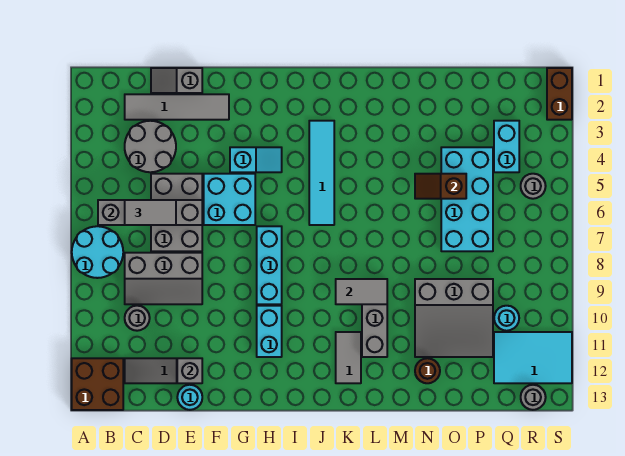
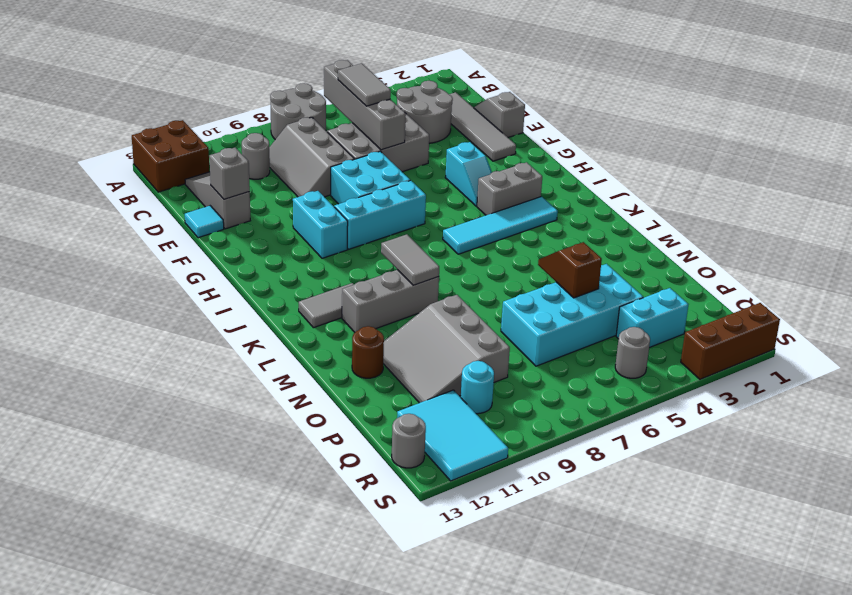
cyan 2x2 round brick [72,226,123,278] -> grey 2x2 round brick [270,83,326,140]
cyan 1x1 round brick [177,385,202,410] -> cyan 1x1 tile [185,206,224,238]
cyan 2x2 brick [204,174,255,225] -> cyan 2x2 brick moved to [331,151,410,204]
cyan 1x2 brick [257,306,282,357] -> cyan 1x2 brick turned to [293,191,348,258]
none -> grey 1x2 brick [477,162,542,215]
brown 1x2 brick [547,68,572,120] -> brown 1x3 brick [681,303,780,379]

